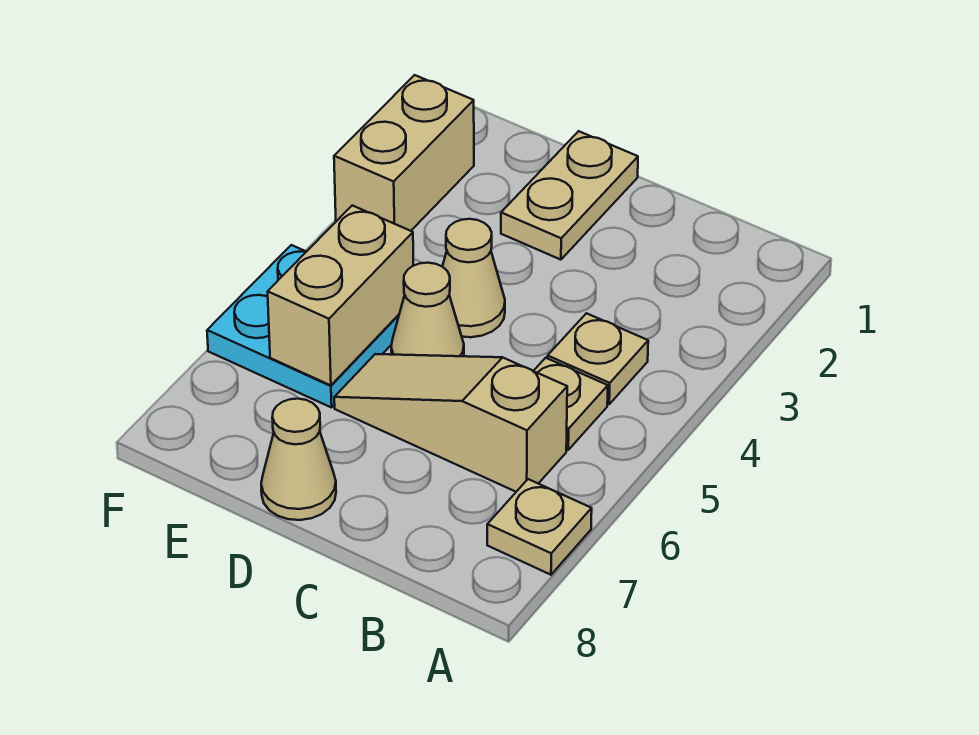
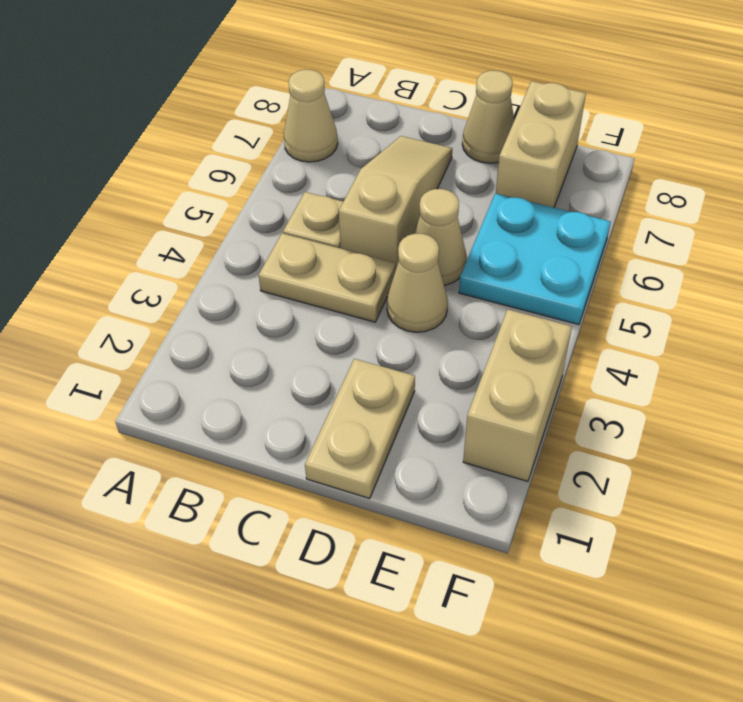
tan 1x1 plate [487,479,592,575] -> tan 1x1 cone [284,70,338,162]
tan 1x1 plate [548,313,648,404] -> tan 1x2 plate [258,233,396,322]
tan 1x3 slope [334,354,567,492] -> tan 1x3 slope turned to [339,136,452,268]
tan 1x2 brick [268,205,414,385] -> tan 1x2 brick moved to [496,81,586,208]

